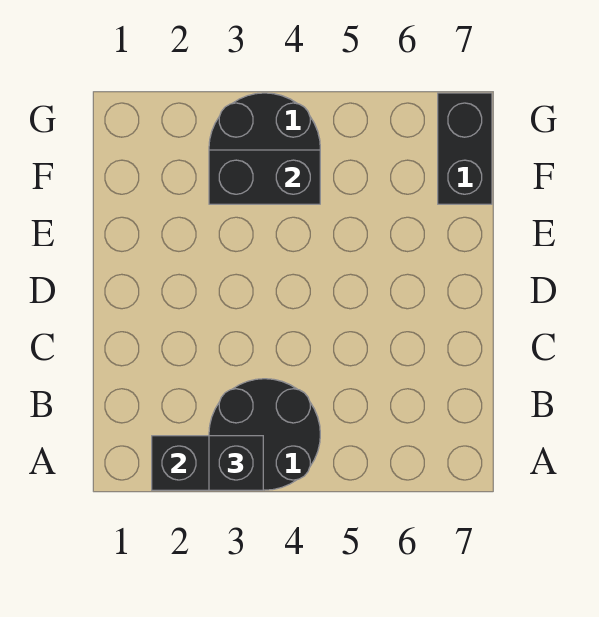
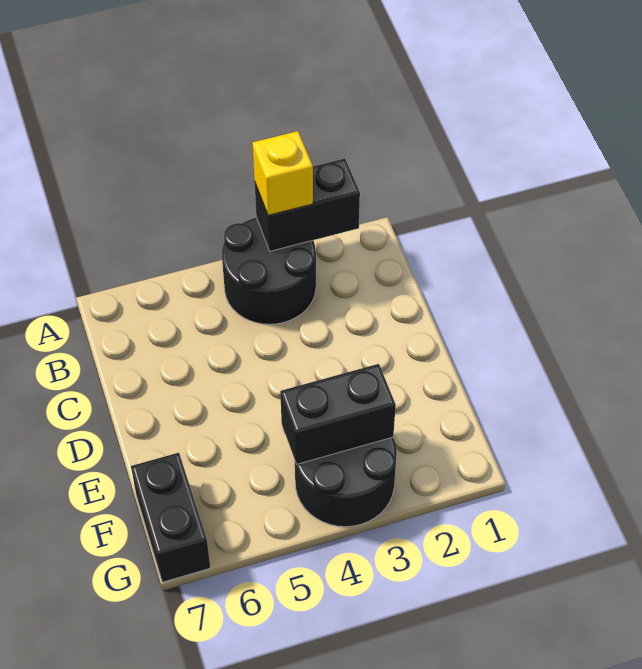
black 1x1 brick [209,436,263,490] -> yellow 1x1 brick [253,131,313,215]

